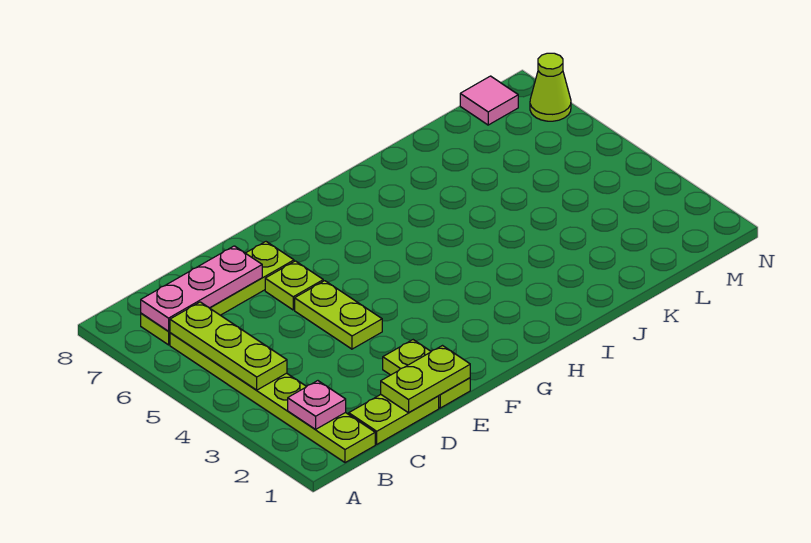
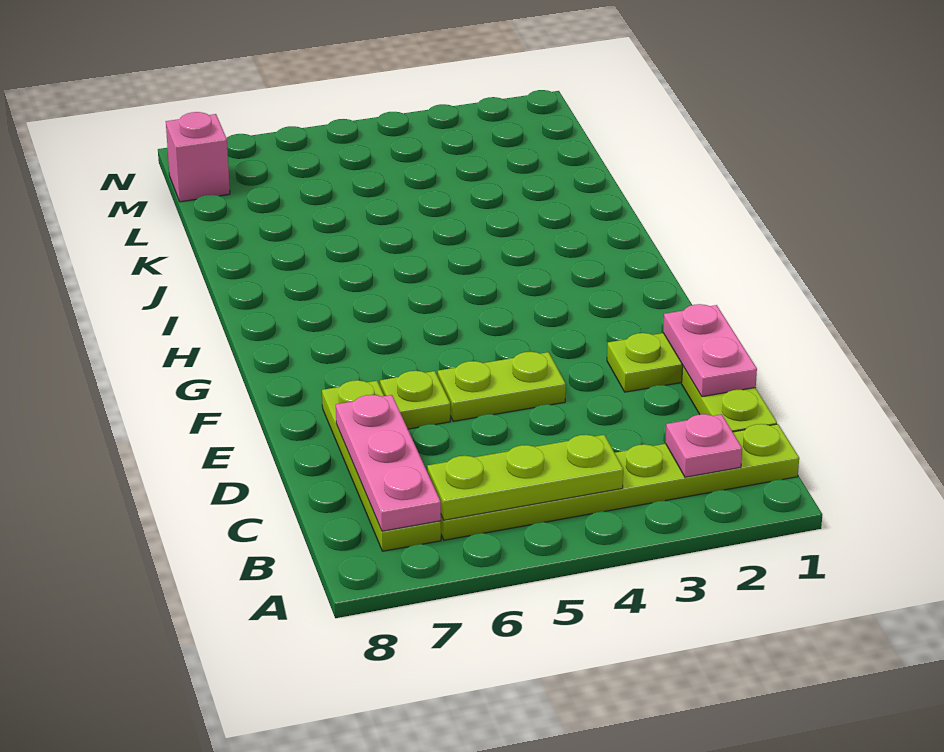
lime 1x2 plate [381,346,470,413] -> pink 1x2 plate [663,304,757,397]
pink 1x1 tile [460,76,518,125] -> pink 1x1 brick [166,112,230,202]
lime 1x1 cone [530,53,571,121] -> none

